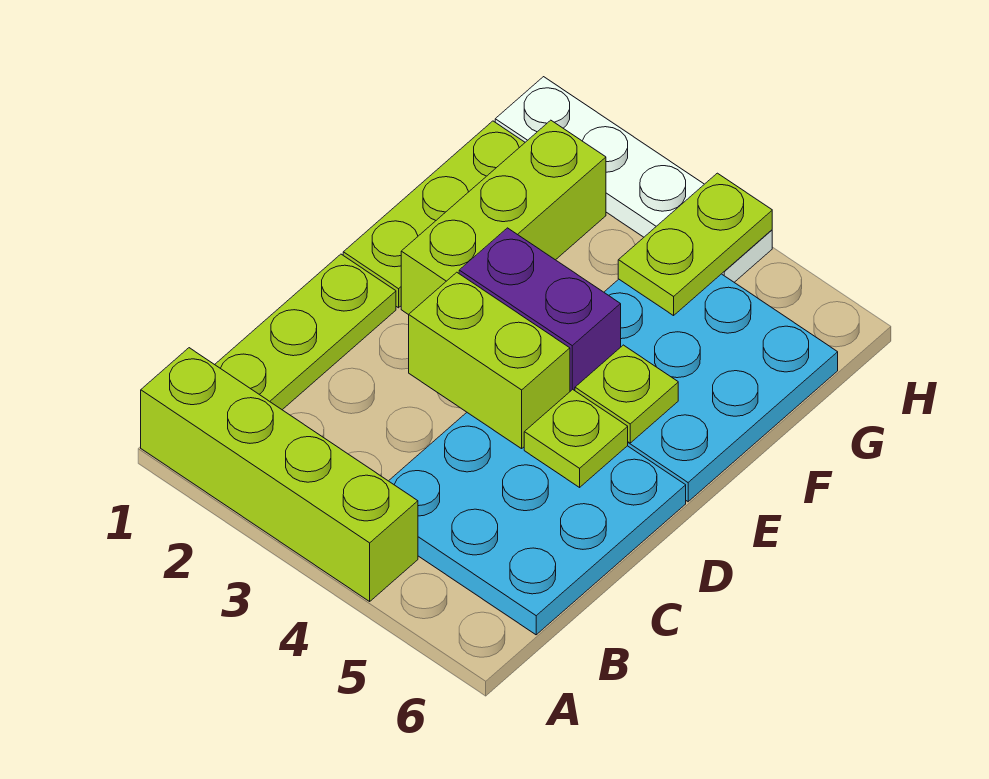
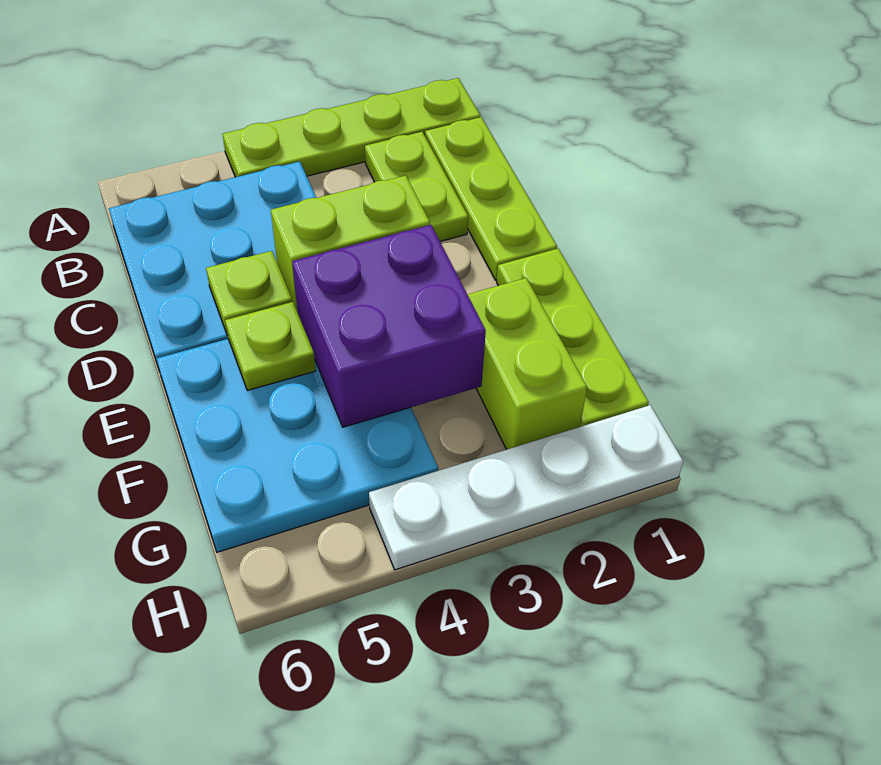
lime 1x4 brick [141,348,418,601] -> lime 1x4 plate [223,78,480,177]
lime 1x3 brick [401,120,606,315] -> lime 1x2 brick [467,278,587,449]
purple 1x2 brick [459,228,621,391] -> purple 2x2 brick [292,225,486,427]
lime 1x2 plate [618,173,772,316] -> lime 1x2 plate moved to [365,132,468,241]

